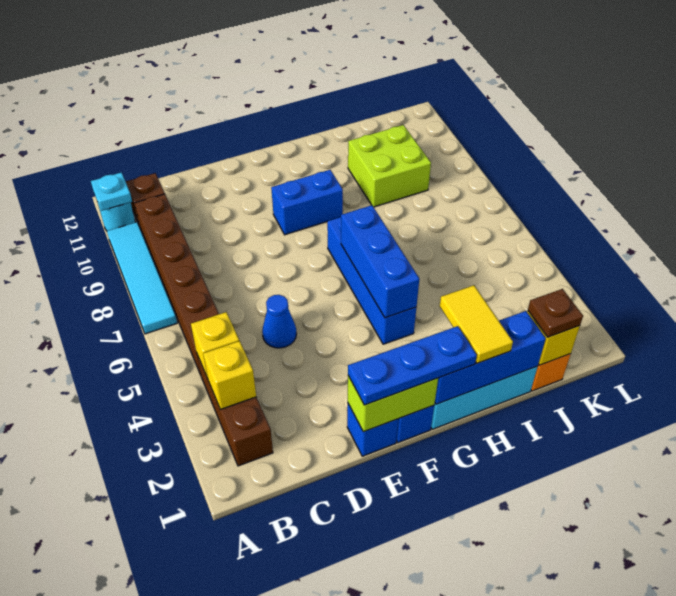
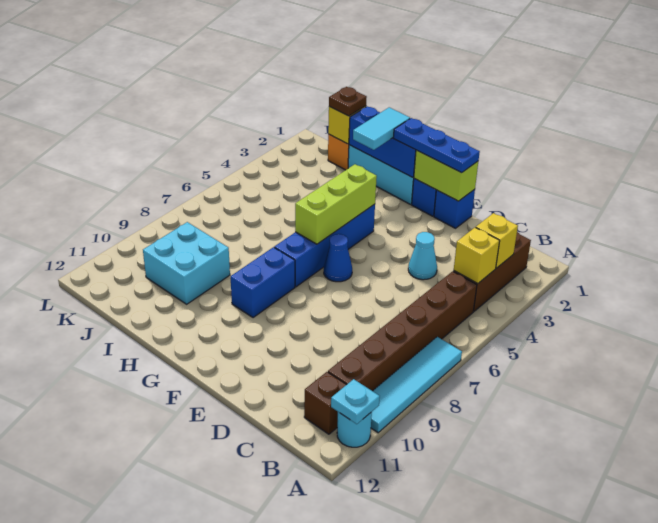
none -> cyan 1x1 cone [408,232,437,280]
blue 1x1 cone [262,295,296,348] -> blue 1x1 cone moved to [324,234,352,282]
blue 1x2 brick [271,170,343,235] -> blue 1x2 brick turned to [231,247,295,318]
blue 1x3 brick [341,205,419,318] -> lime 1x3 brick [295,164,377,244]
yellow 1x2 tile [440,285,513,363] -> cyan 1x2 tile [353,107,410,150]
lime 2x2 brick [348,125,431,207] -> cyan 2x2 brick [143,222,230,304]

